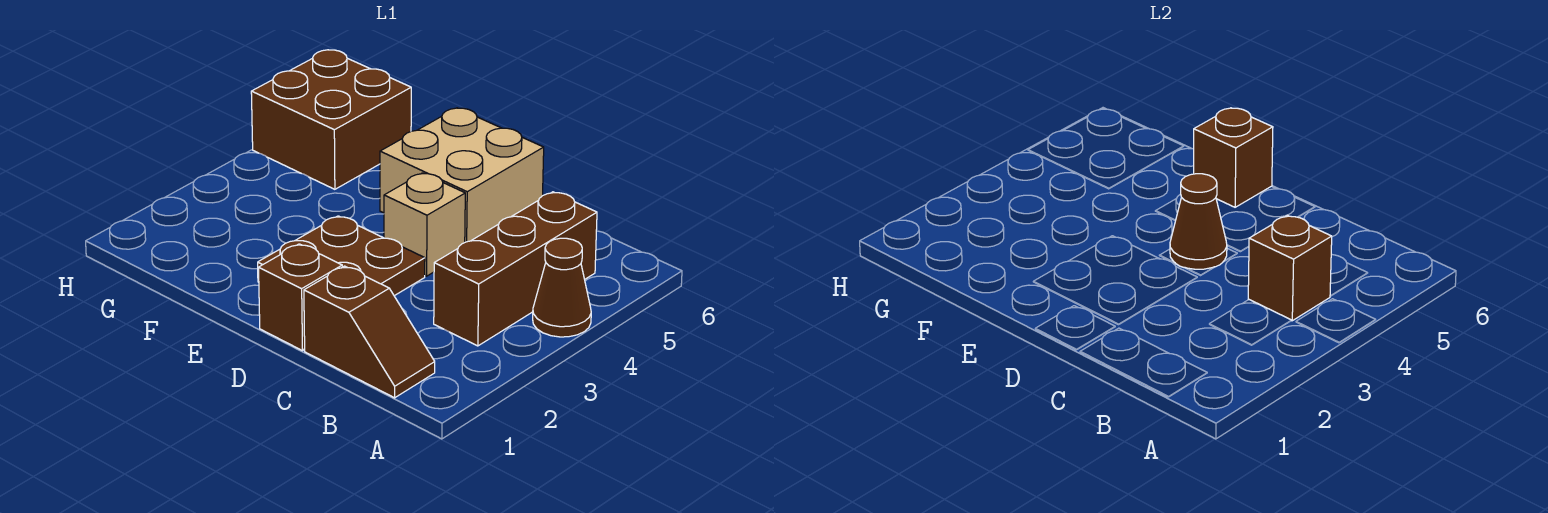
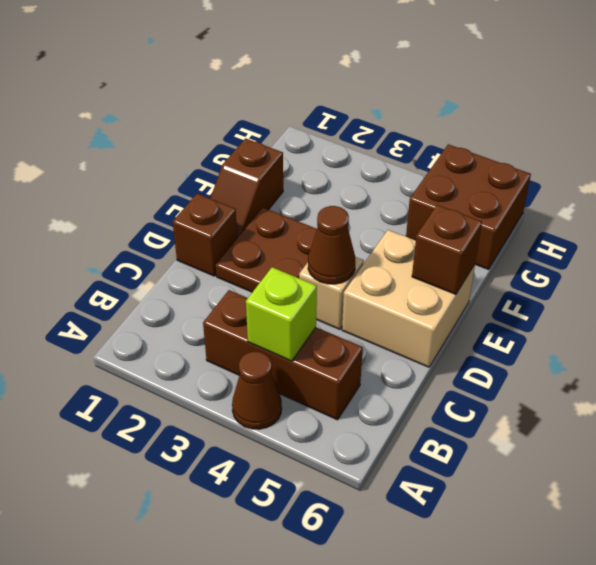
brown 1x2 slope [304,266,435,398] -> brown 1x2 slope moved to [210,138,283,238]
brown 1x1 brick [1248,215,1332,321] -> lime 1x1 brick [246,267,317,361]

